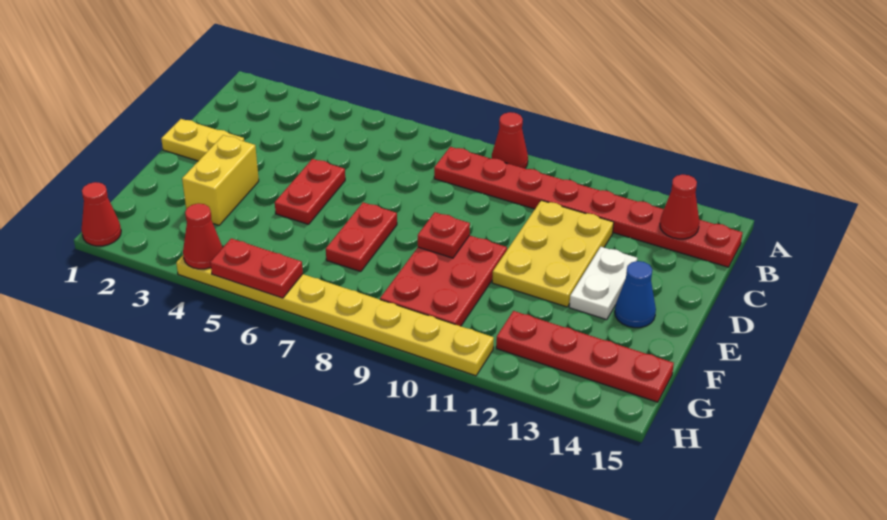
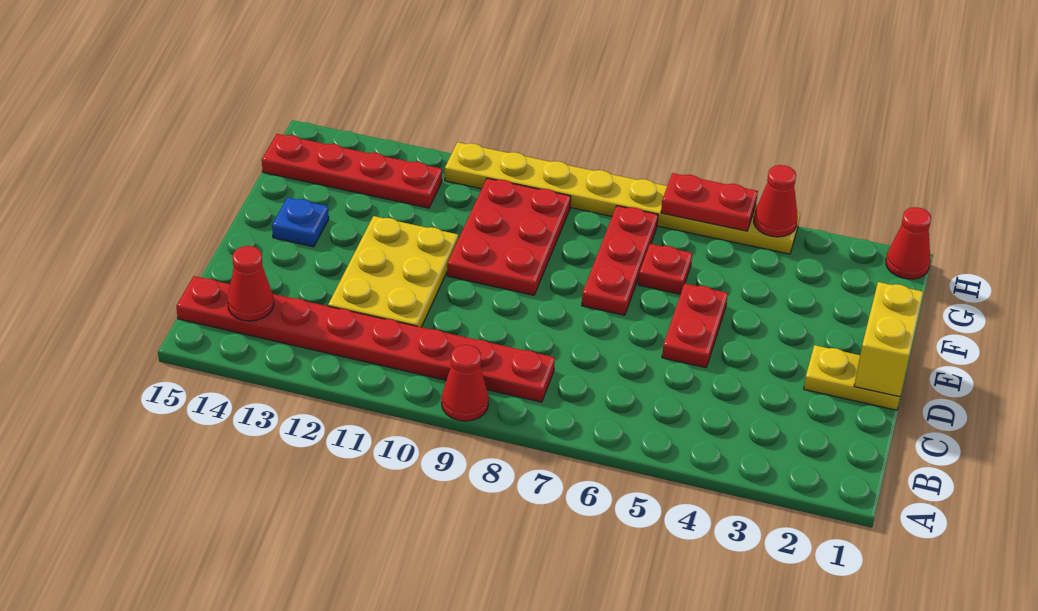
white 1x2 plate [569,247,637,320] -> none
yellow 1x2 brick [182,135,259,225] -> yellow 1x2 brick moved to [854,282,923,397]
red 1x2 plate [326,202,397,272] -> red 1x3 plate [582,206,658,315]
red 1x1 plate [418,212,470,258] -> red 1x1 plate moved to [638,244,692,294]
blue 1x1 cone [615,261,656,328] -> blue 1x1 plate [272,197,329,247]

